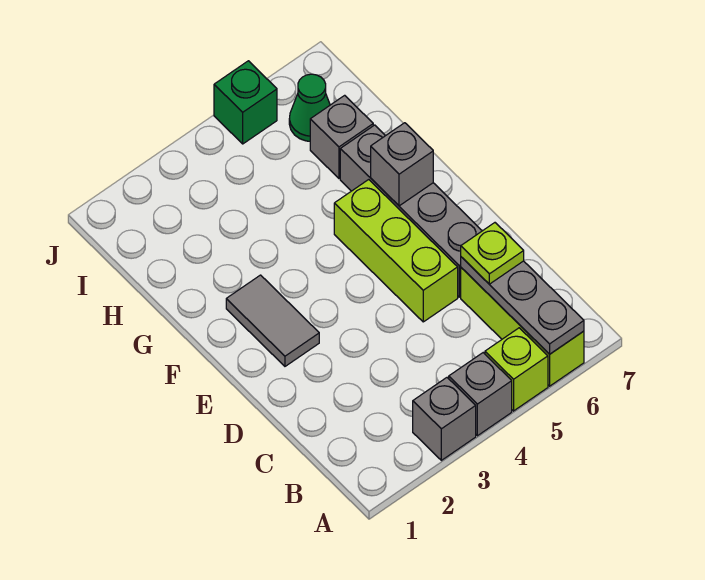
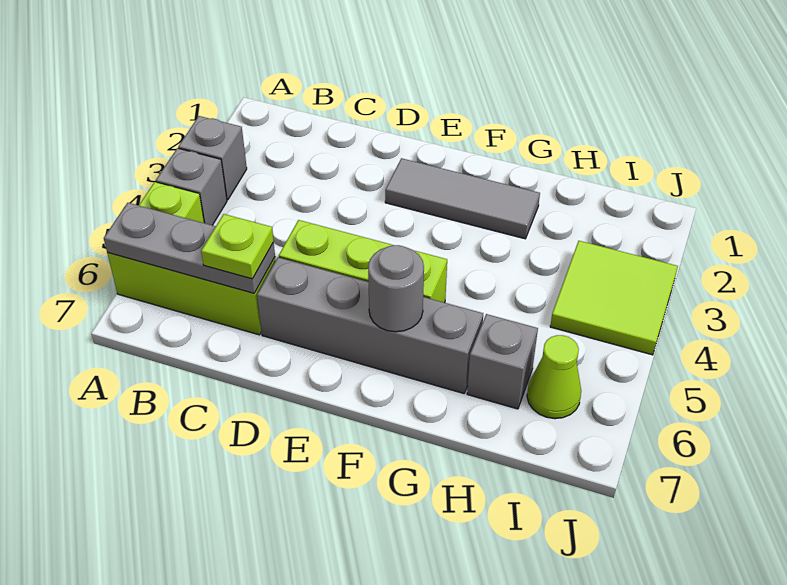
grey 1x2 tile [226,275,319,366] -> grey 1x3 tile [385,158,540,239]
grey 1x1 brick [371,123,433,206] -> grey 1x1 round brick [368,245,424,332]
none -> lime 2x2 tile [550,241,678,355]
green 1x1 cone [289,74,330,141] -> lime 1x1 cone [527,335,581,419]
green 1x1 brick [214,61,277,144] -> none

